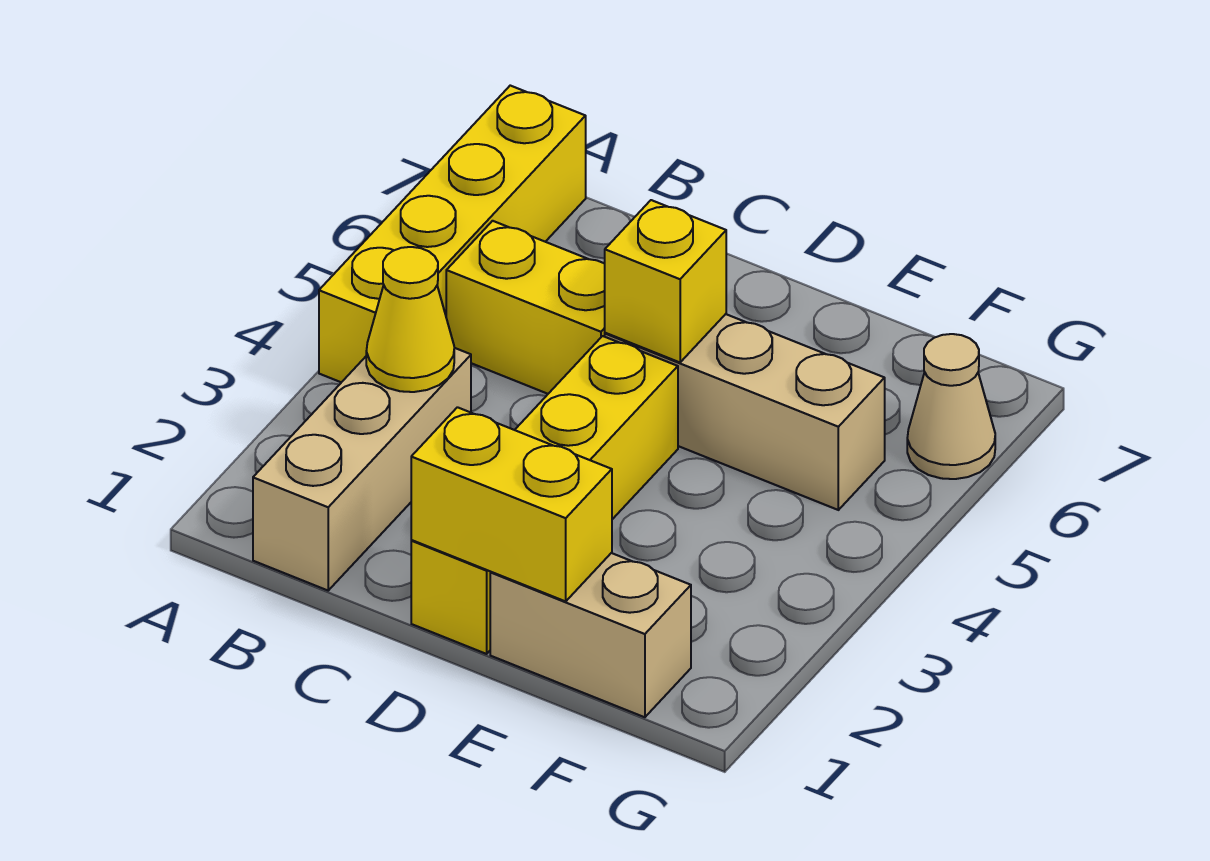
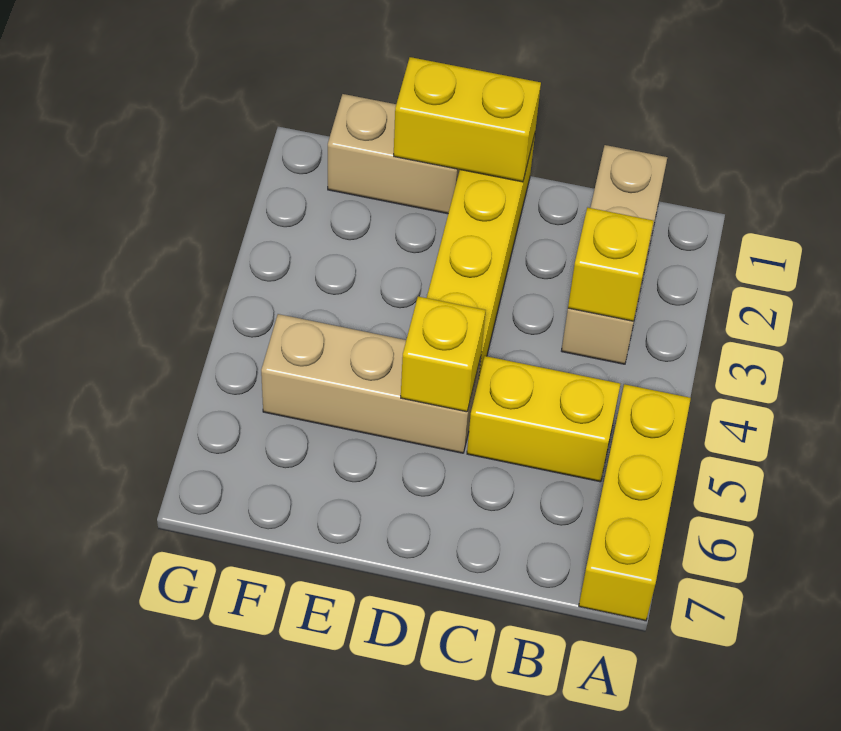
yellow 1x4 brick [319,86,586,382] -> yellow 1x3 brick [579,384,691,621]
yellow 1x1 cone [366,247,454,392] -> yellow 1x1 brick [568,207,654,321]
tan 1x1 cone [907,334,995,479] -> none

